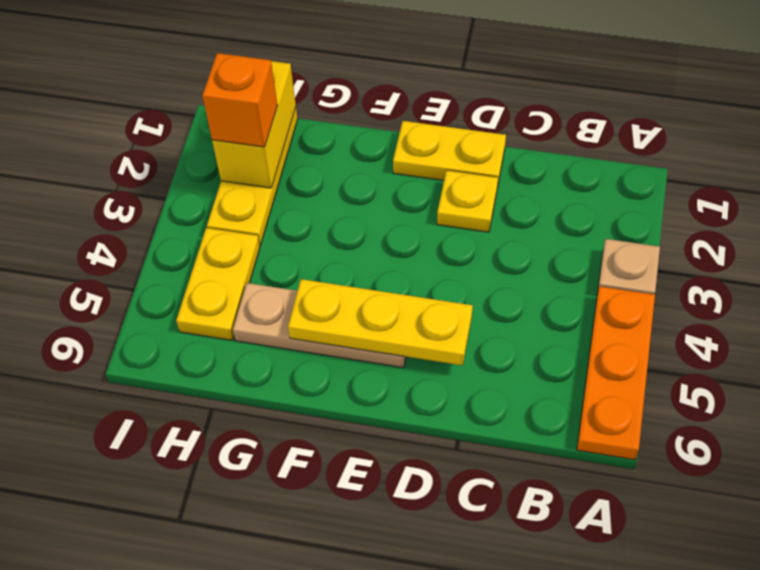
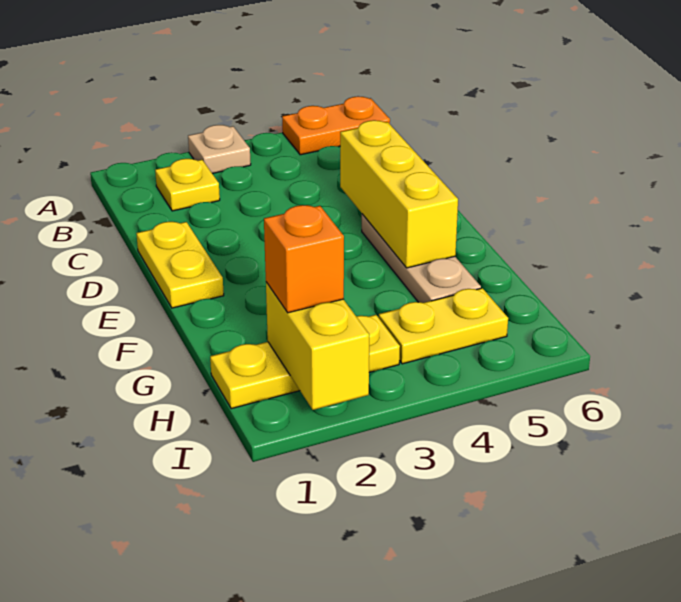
orange 1x3 plate [577,286,655,460] -> orange 1x2 plate [282,96,390,155]
yellow 1x1 plate [437,170,498,232] -> yellow 1x1 plate moved to [155,159,220,211]
yellow 1x3 plate [288,279,473,366] -> yellow 1x3 brick [340,120,458,268]
yellow 1x2 brick [212,61,296,188] -> yellow 1x2 brick turned to [266,282,369,410]

